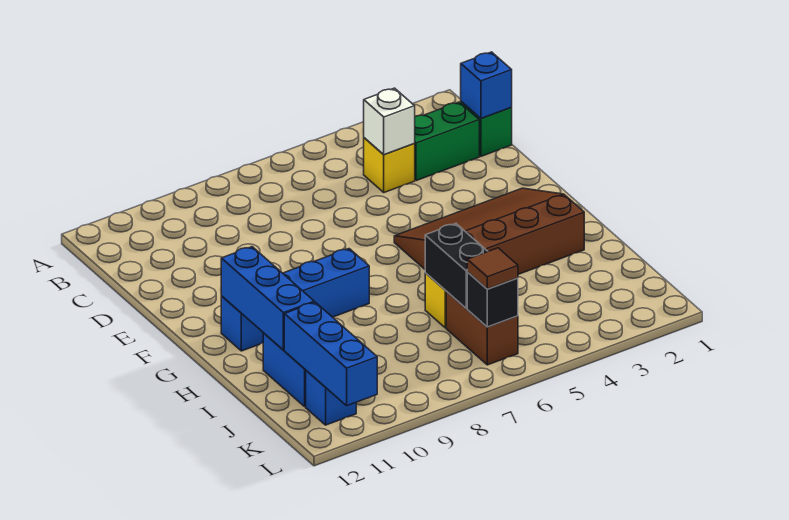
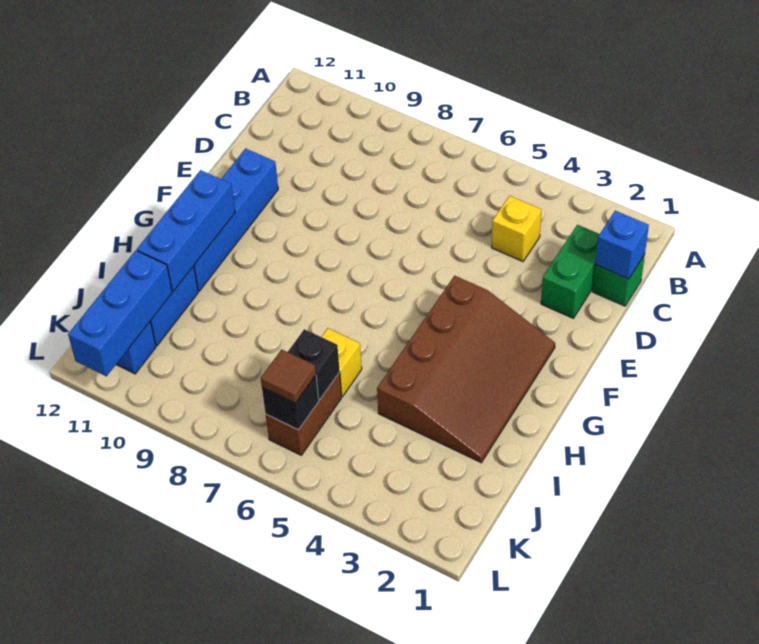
green 1x2 brick [414,102,479,181] -> green 1x2 brick turned to [541,225,599,318]
white 1x1 brick [364,88,415,155] -> none
brown 3x4 slope [394,188,584,274] -> brown 3x4 slope turned to [377,276,555,463]
blue 1x4 brick [221,249,369,351] -> blue 1x4 brick turned to [194,148,278,291]
black 1x2 brick [425,224,488,308] -> black 1x1 brick [288,329,340,400]

